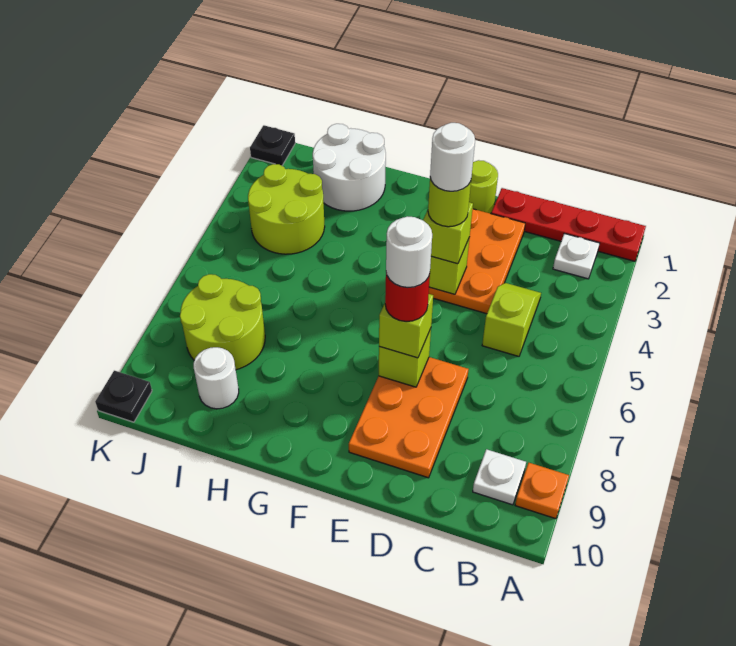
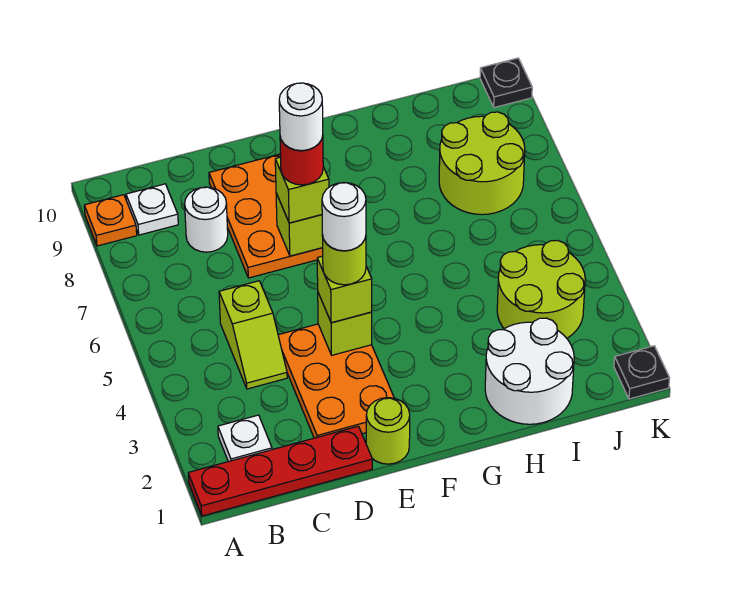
white 1x1 round brick [194,347,239,409] -> white 1x1 round brick moved to [185,187,228,252]

